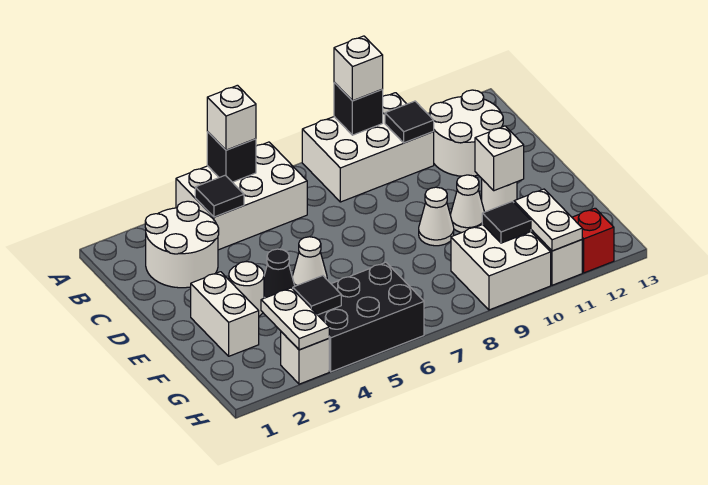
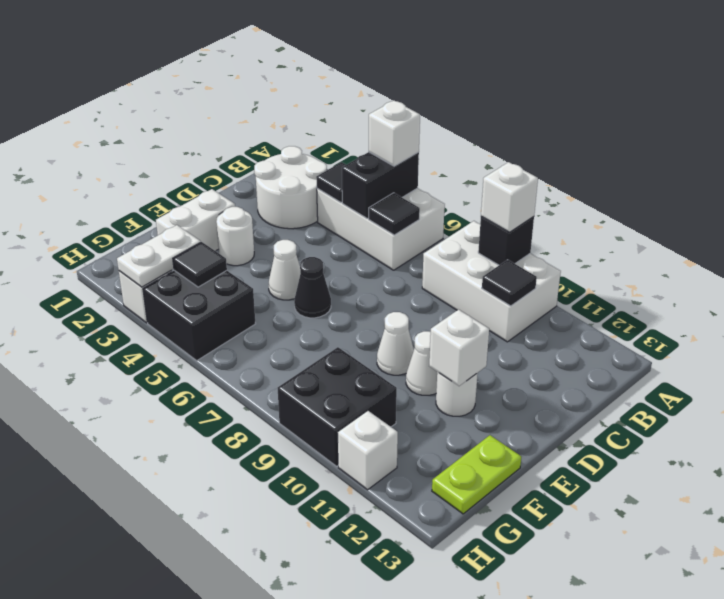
black 1x1 brick [207,132,256,182] -> black 1x2 brick [342,152,419,218]
white 2x2 round brick [430,90,503,176] -> none
black 1x1 cone [264,249,295,298] -> black 1x1 cone moved to [294,257,331,318]
none -> lime 1x2 plate [432,435,521,514]
black 2x3 brick [318,262,424,372] -> black 2x2 brick [143,270,256,361]
white 2x2 brick [451,225,551,310] -> black 2x2 brick [278,347,397,466]
black 1x1 tile [482,201,531,243] -> black 1x1 tile moved to [369,193,420,235]
white 1x2 plate [514,189,582,251] -> none
red 1x1 brick [572,208,614,273] -> none

